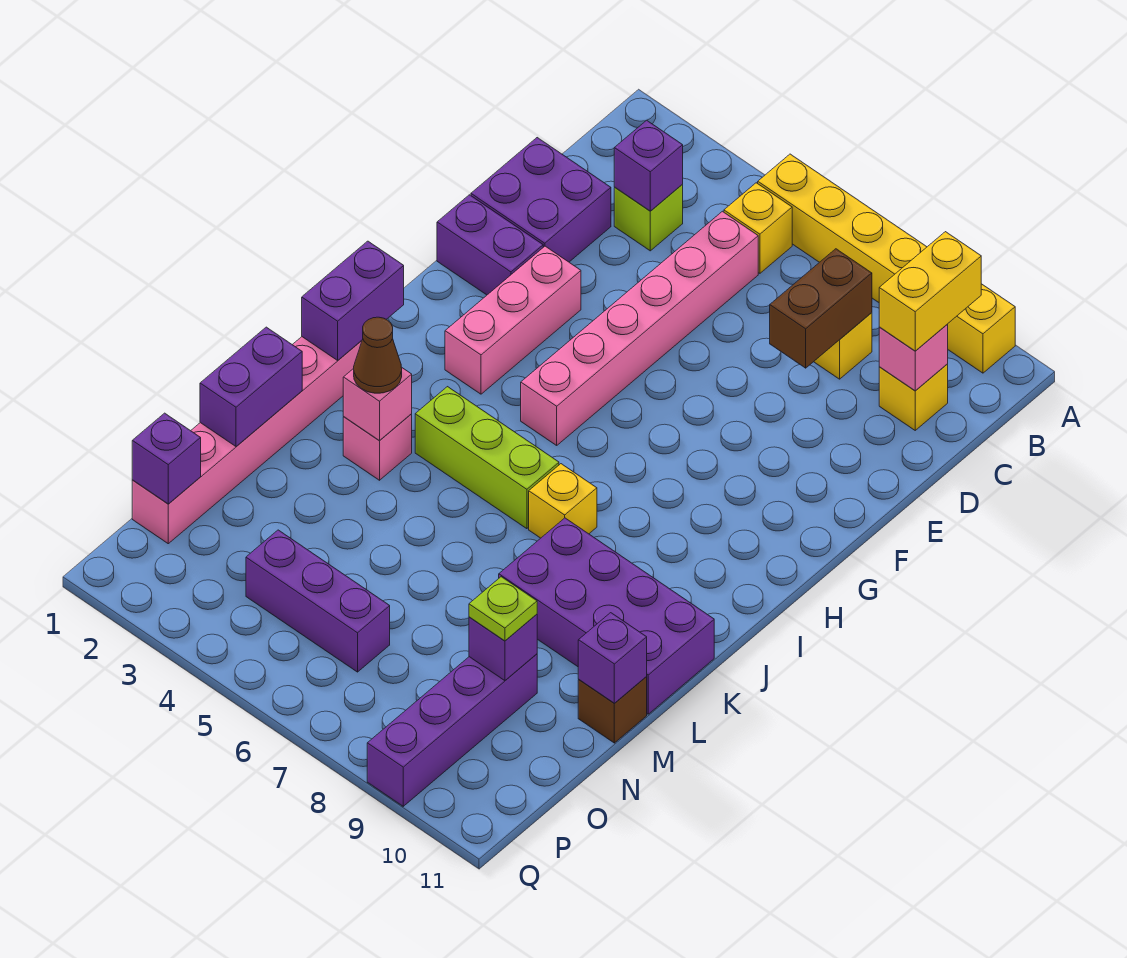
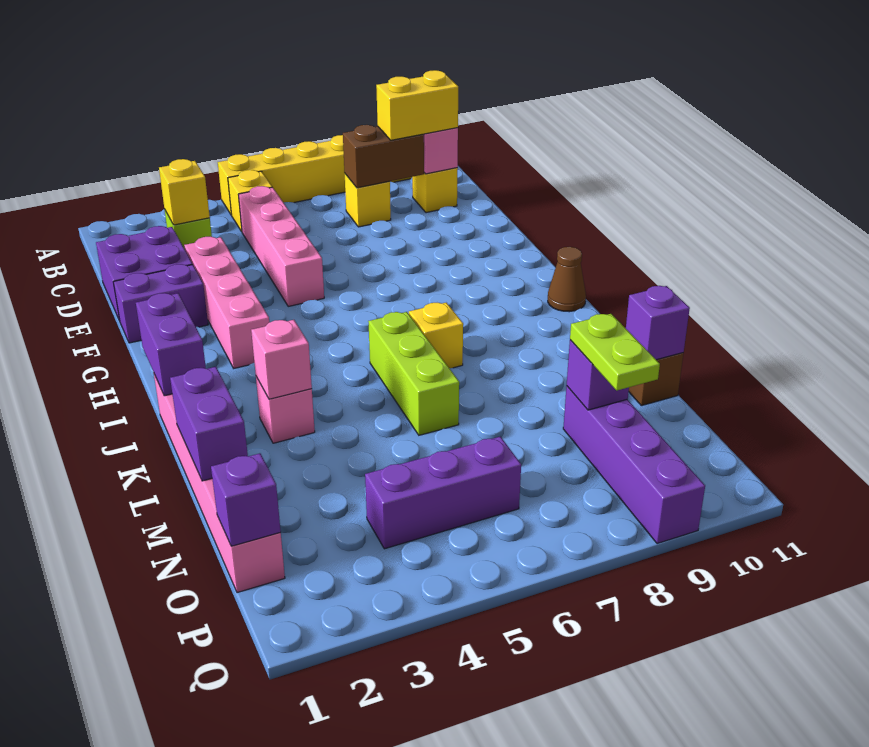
yellow 1x2 brick [879,232,981,351] -> yellow 1x2 brick turned to [376,70,458,140]
purple 1x1 brick [614,120,683,211] -> yellow 1x1 brick [159,159,210,225]
pink 1x6 brick [521,211,758,445] -> pink 1x4 brick [238,186,324,306]
brown 1x2 brick [770,249,872,368] -> brown 1x2 brick turned to [343,125,424,188]
pink 1x3 brick [445,246,581,394] -> pink 1x4 brick [184,237,269,368]
lime 1x3 brick [415,387,559,529] -> lime 1x3 brick turned to [368,312,459,435]
brown 1x1 cone [354,317,402,393] -> brown 1x1 cone moved to [548,247,586,312]
purple 2x4 brick [499,518,714,714] -> none
lime 1x1 plate [469,577,537,641] -> lime 1x2 plate [570,314,660,391]

